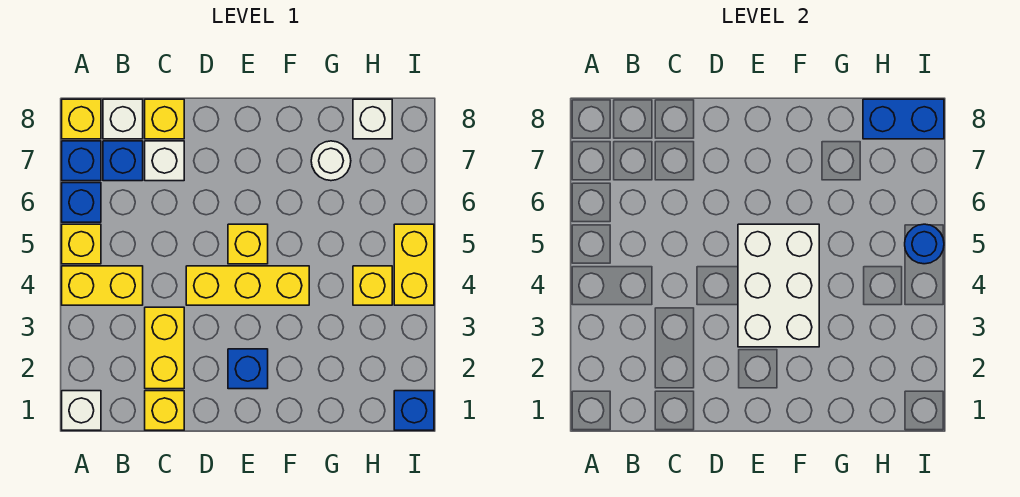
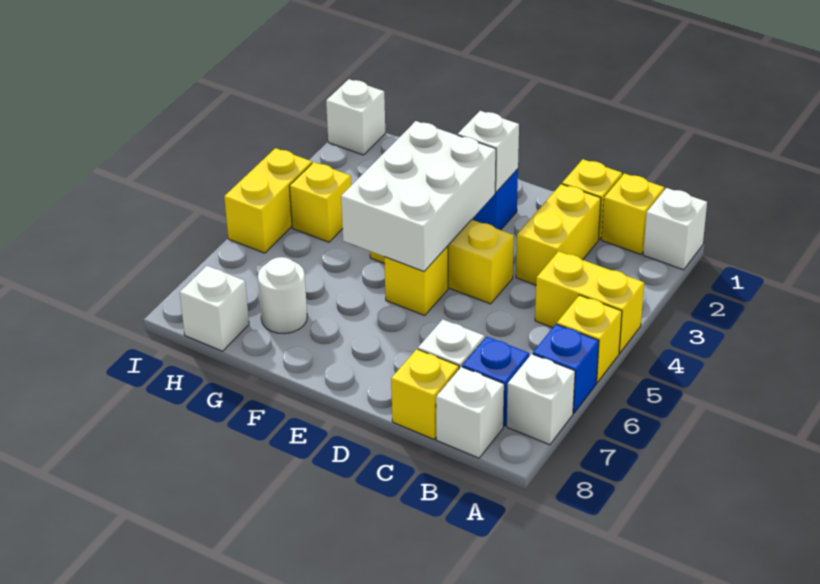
blue 1x1 brick [62,141,101,181] -> white 1x1 brick [507,354,575,445]
yellow 1x1 brick [62,99,101,139] -> yellow 1x1 brick moved to [601,173,664,254]
none -> white 1x1 brick [458,111,519,192]
blue 1x2 brick [863,99,944,139] -> none
blue 1x1 brick [394,391,434,430] -> white 1x1 brick [326,79,385,155]
blue 1x1 round brick [905,224,944,264] -> none

